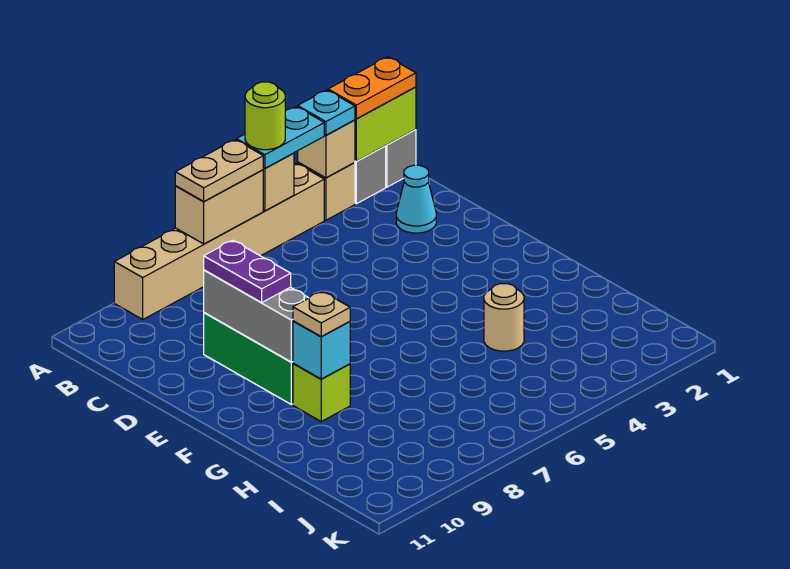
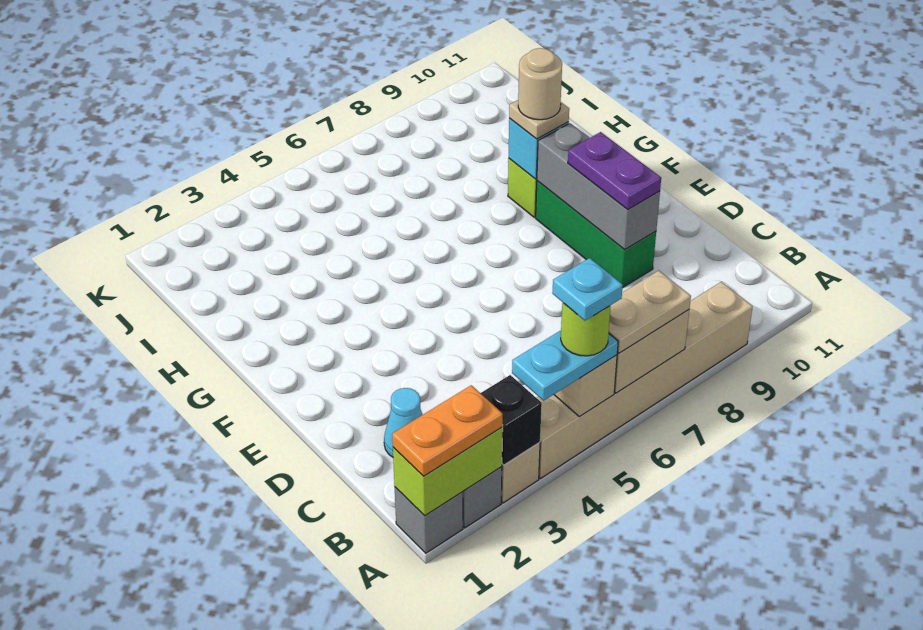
tan 1x1 brick [298,120,355,178] -> black 1x1 brick [481,375,542,465]
cyan 1x1 plate [298,90,355,135] -> cyan 1x1 plate moved to [552,258,623,321]
tan 1x1 round brick [484,284,524,351] -> tan 1x1 round brick moved to [518,48,562,120]

